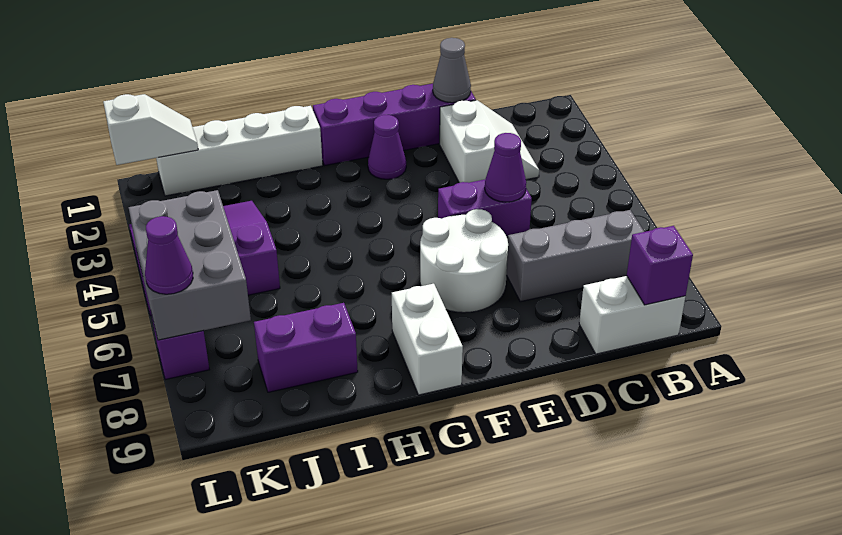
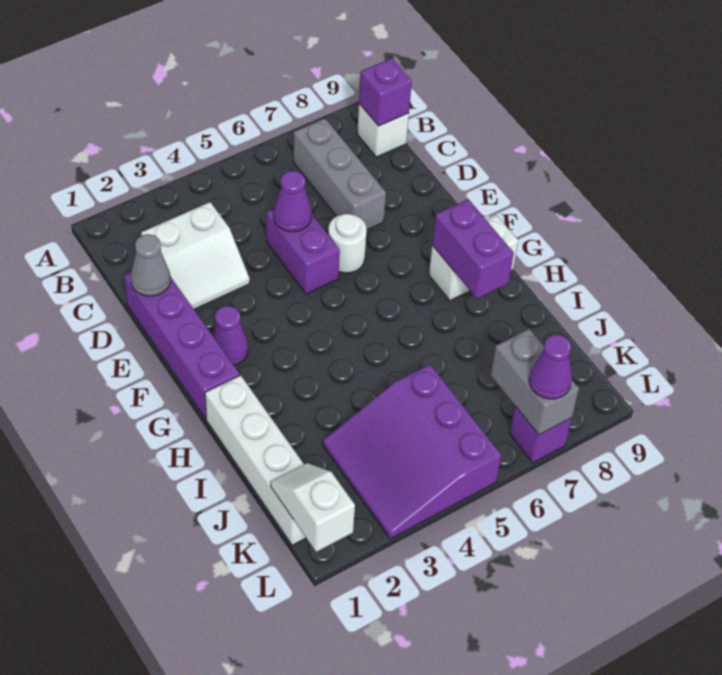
white 1x2 brick [579,276,685,354] -> white 1x1 brick [357,104,409,157]
white 2x2 slope [440,100,539,183] -> white 2x2 slope turned to [141,202,250,309]
white 2x2 round brick [420,209,508,313] -> white 1x1 round brick [328,214,367,273]
purple 1x2 brick [254,303,358,392] -> purple 1x2 brick moved to [432,199,514,298]
grey 2x3 brick [129,190,251,340] -> grey 1x2 brick [491,329,579,435]

